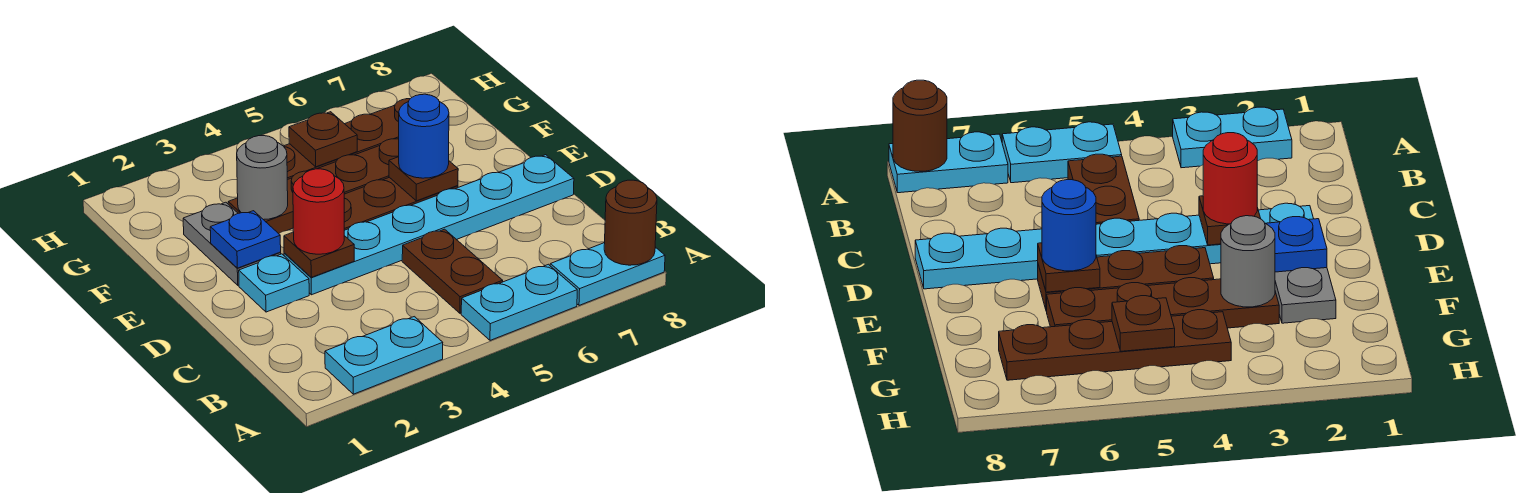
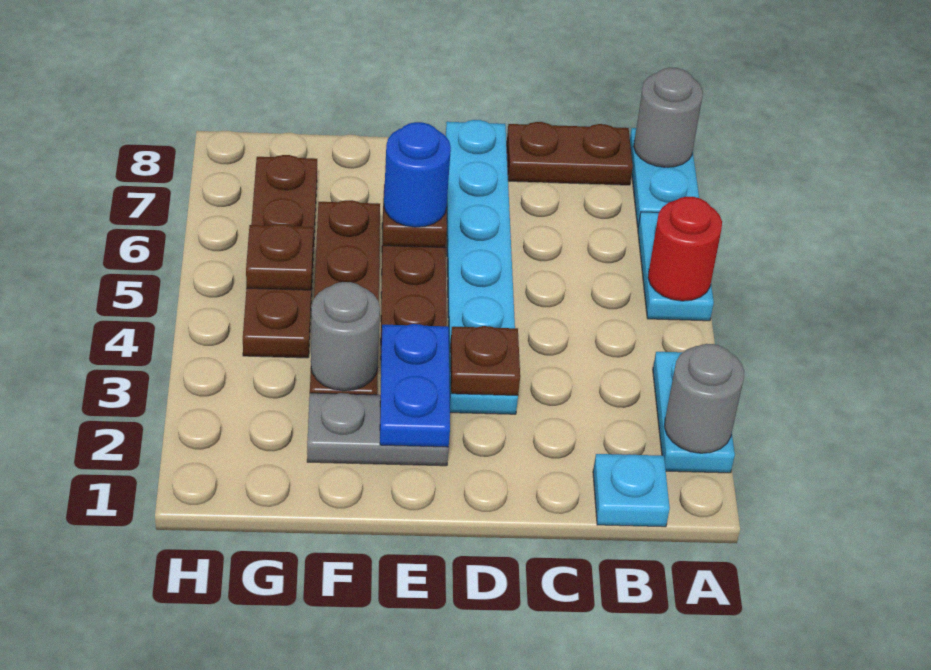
none -> grey 1x1 round brick [664,344,744,453]
brown 1x1 round brick [604,180,657,265] -> grey 1x1 round brick [634,68,703,167]
brown 1x2 plate [402,229,503,313] -> brown 1x2 plate moved to [507,122,633,185]
cyan 1x1 plate [239,254,309,312] -> cyan 1x1 plate moved to [593,454,670,527]
red 1x1 round brick [293,169,344,254] -> red 1x1 round brick moved to [648,197,722,301]
blue 1x1 plate [210,211,281,268] -> blue 1x2 plate [380,324,450,447]

